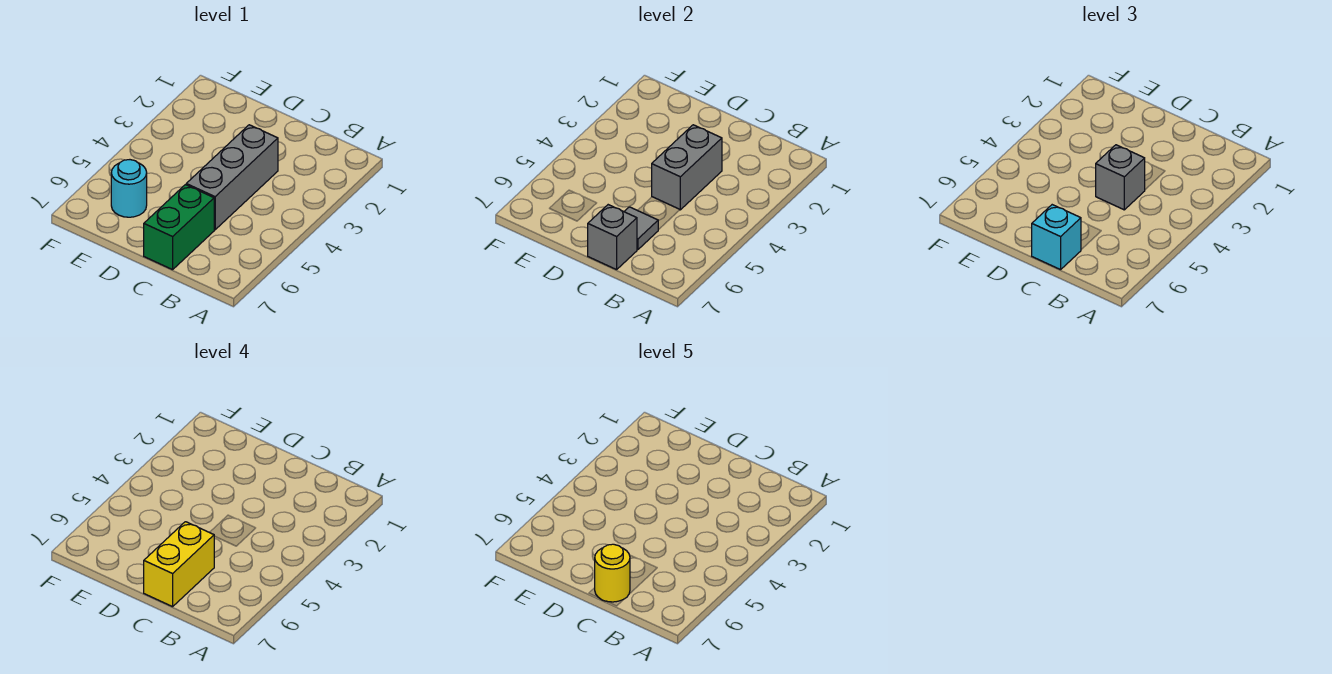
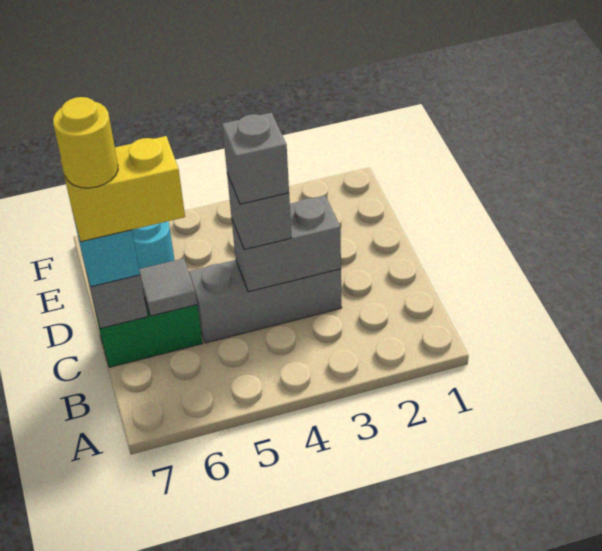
none -> grey 1x1 brick [222,113,289,204]

